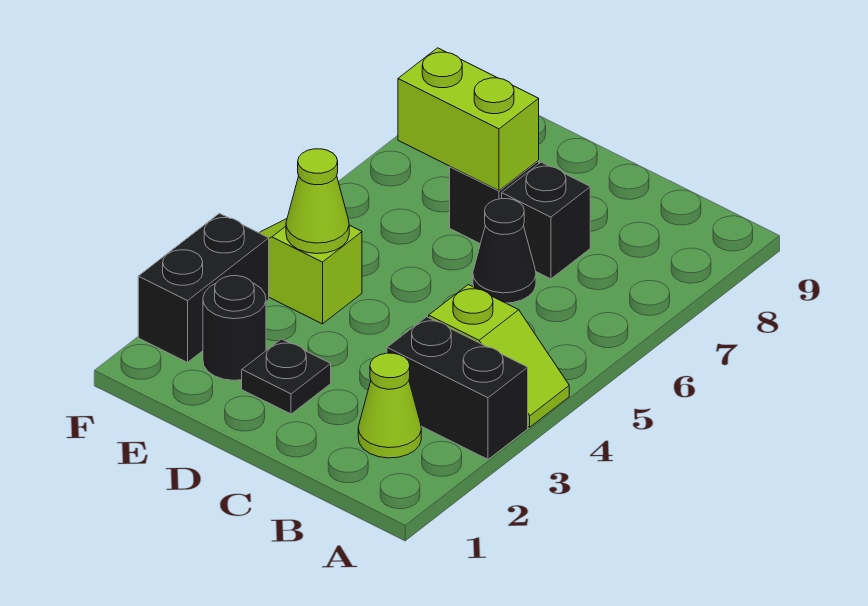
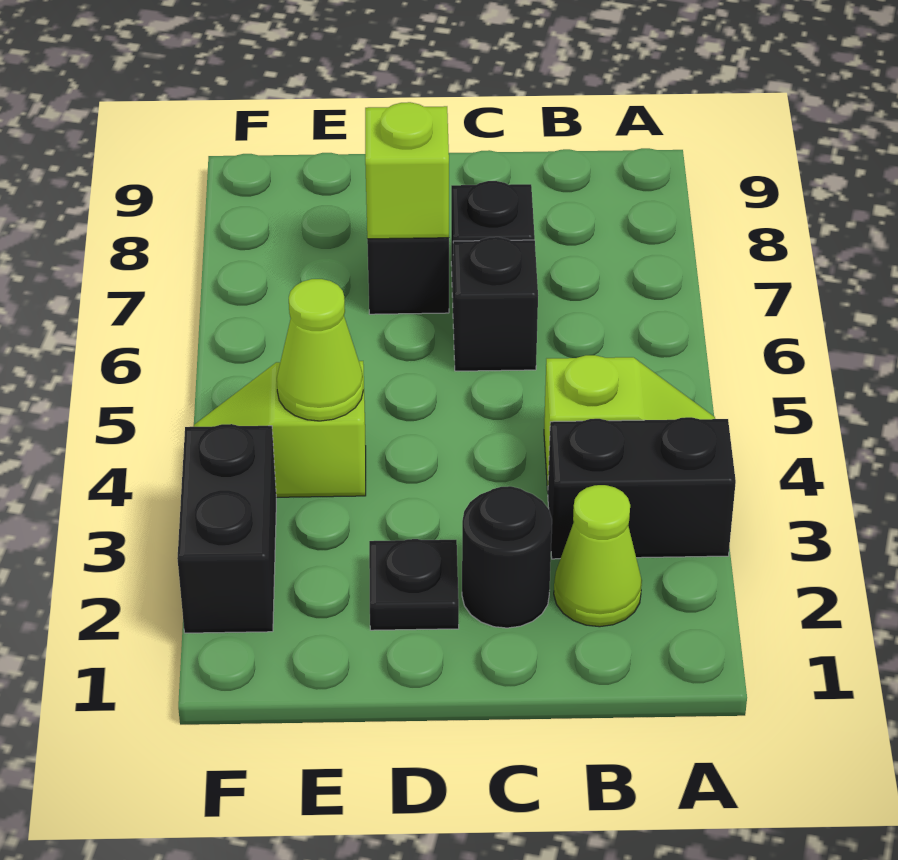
black 1x1 cone [473,199,536,303] -> black 1x1 brick [453,237,538,371]
lime 1x2 brick [398,48,539,191] -> lime 1x1 brick [365,102,449,239]
black 1x1 round brick [203,276,266,380] -> black 1x1 round brick moved to [462,486,552,628]

